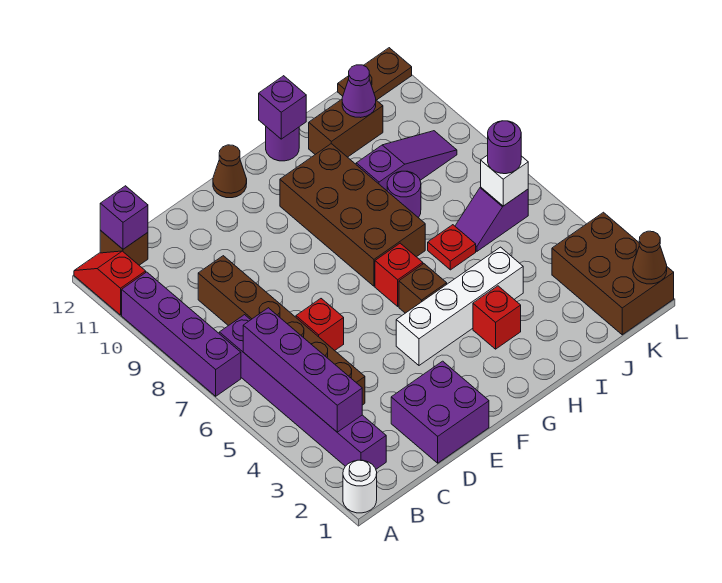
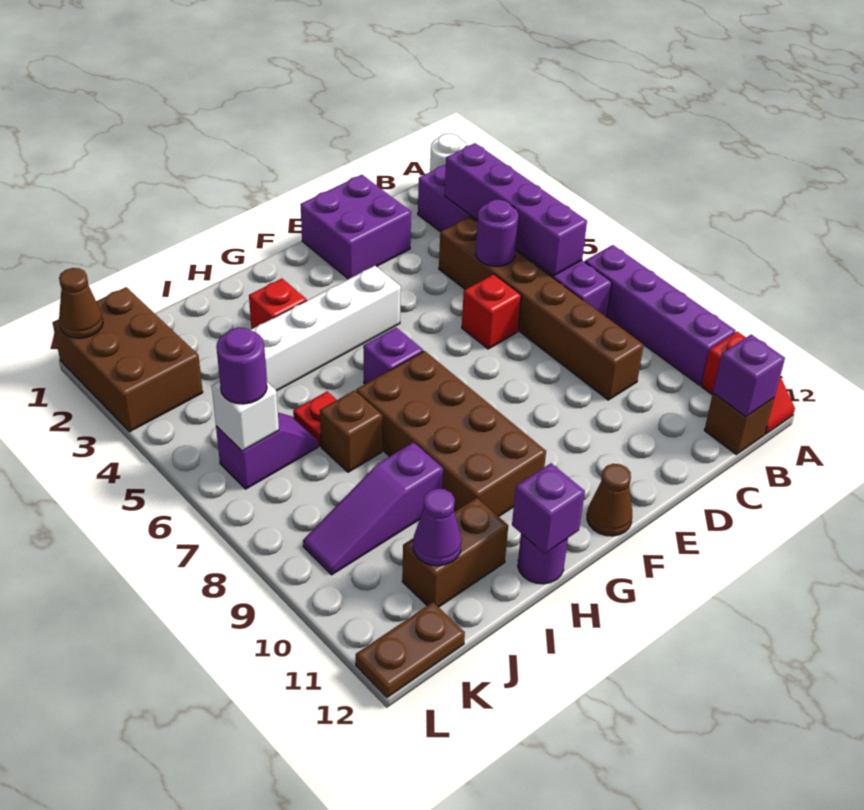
brown 1x1 brick [399,264,447,313] -> brown 1x1 brick moved to [320,390,382,472]
red 1x1 brick [375,243,423,306] -> purple 1x1 brick [363,328,423,384]
purple 1x1 round brick [387,171,421,218] -> purple 1x1 round brick moved to [476,199,518,266]

